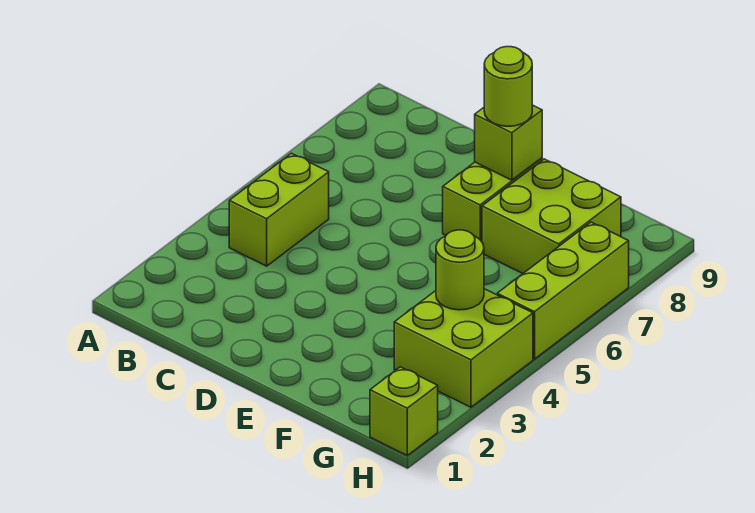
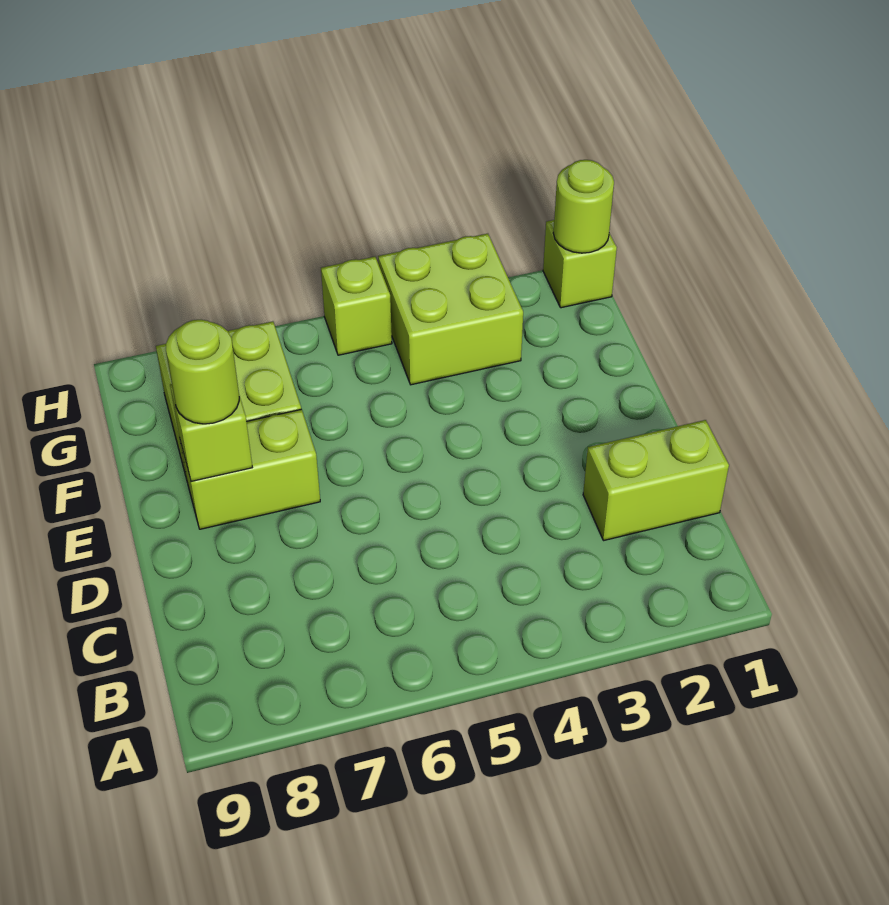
lime 1x2 brick [229,153,329,266] -> lime 1x2 brick moved to [583,420,729,541]
lime 1x1 round brick [436,230,484,310] -> lime 1x1 round brick moved to [553,160,614,253]
lime 1x3 brick [497,222,629,359] -> lime 1x1 brick [321,257,392,355]

